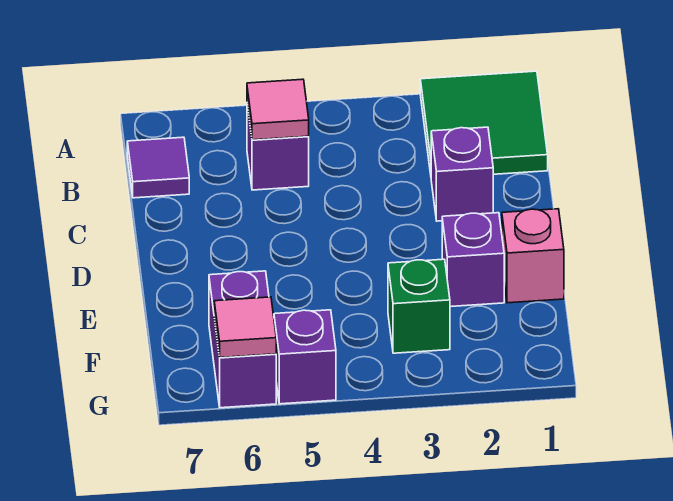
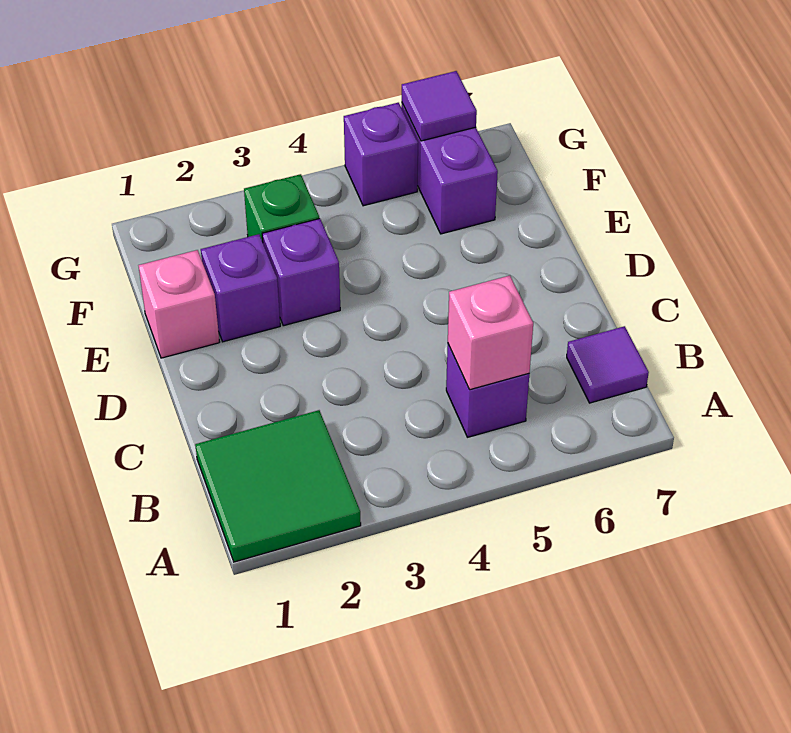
pink 1x1 tile [247,79,309,140] -> pink 1x1 brick [448,276,533,390]
purple 1x1 brick [431,127,493,221] -> purple 1x1 brick moved to [262,219,340,326]
pink 1x1 tile [214,297,276,358] -> purple 1x1 tile [402,71,477,141]

